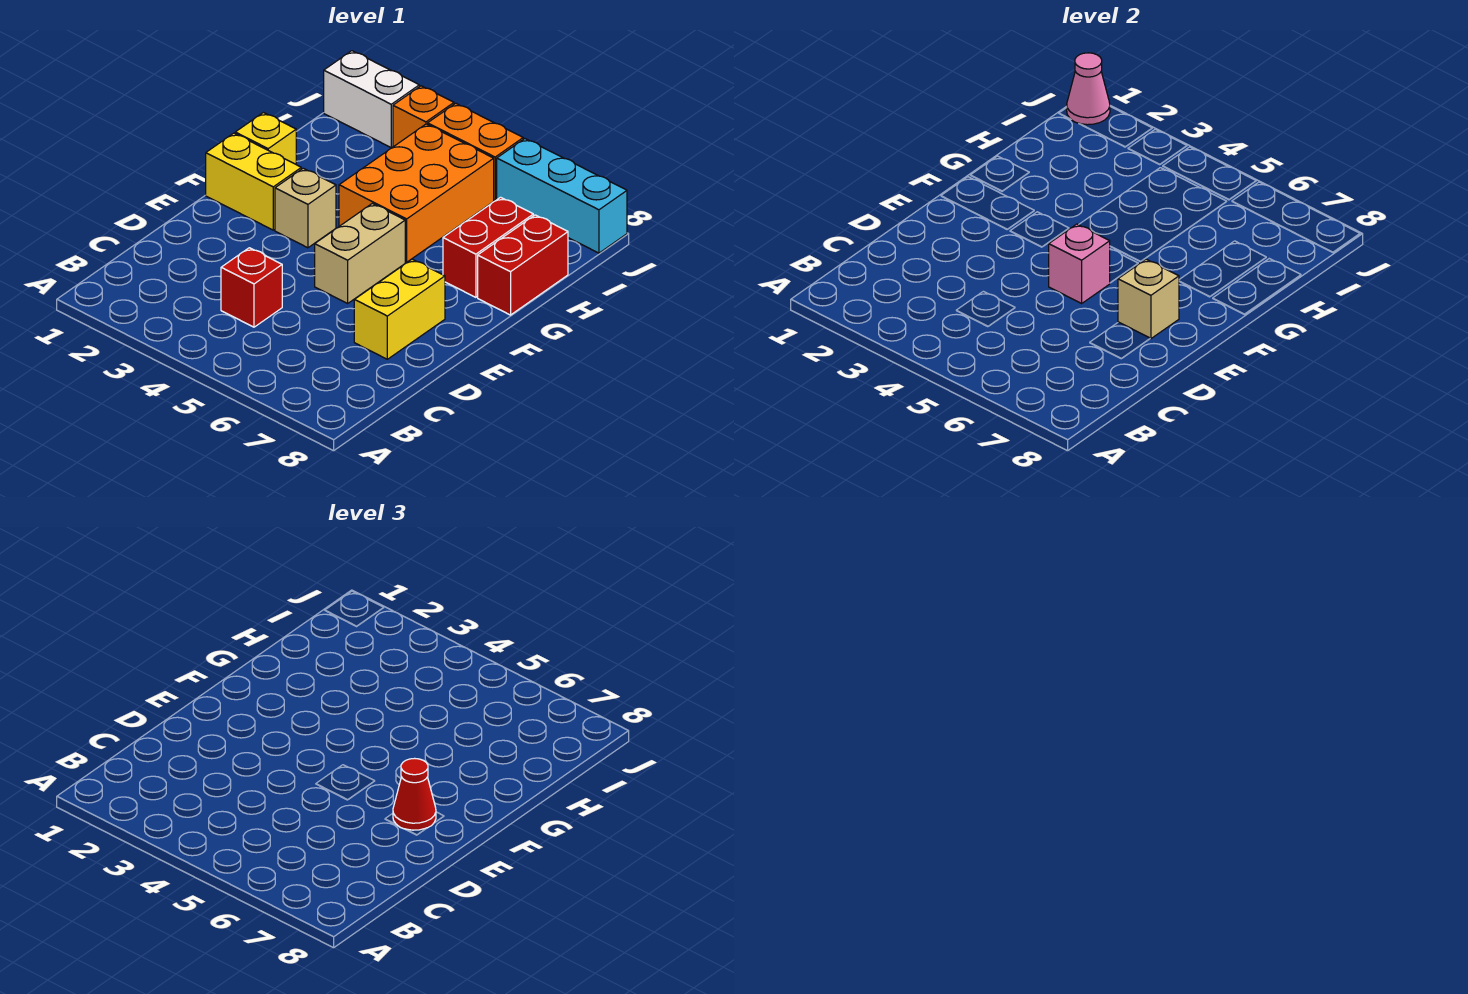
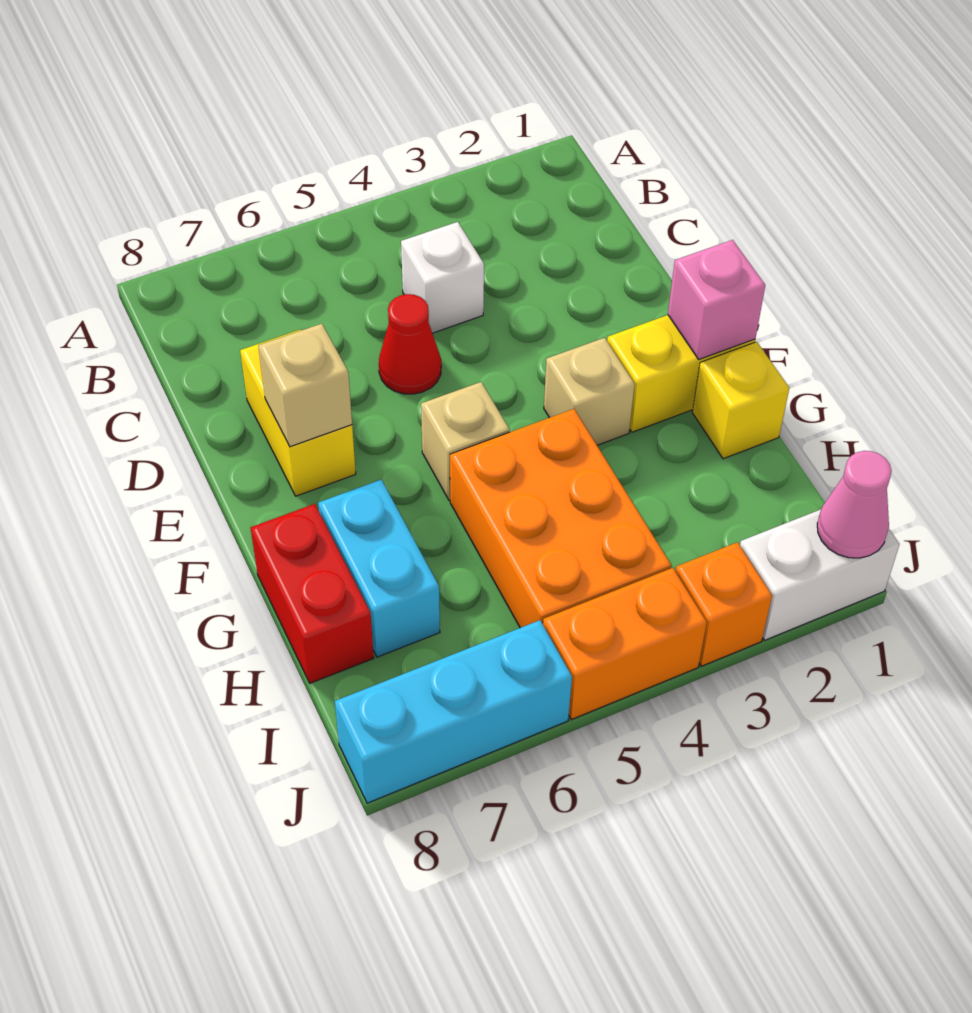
red 1x1 brick [221,248,282,327] -> white 1x1 brick [401,222,484,333]
tan 1x2 brick [315,203,405,303] -> tan 1x1 brick [421,382,510,500]
pink 1x1 brick [1049,224,1110,303] -> pink 1x1 brick moved to [668,240,765,359]
red 1x1 cone [393,758,436,830] -> red 1x1 cone moved to [379,294,441,394]
red 1x2 brick [443,197,533,297] -> cyan 1x2 brick [318,480,440,657]

